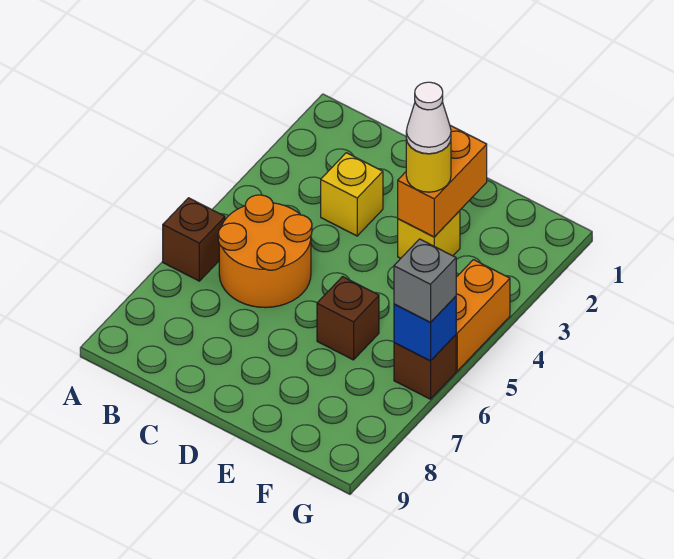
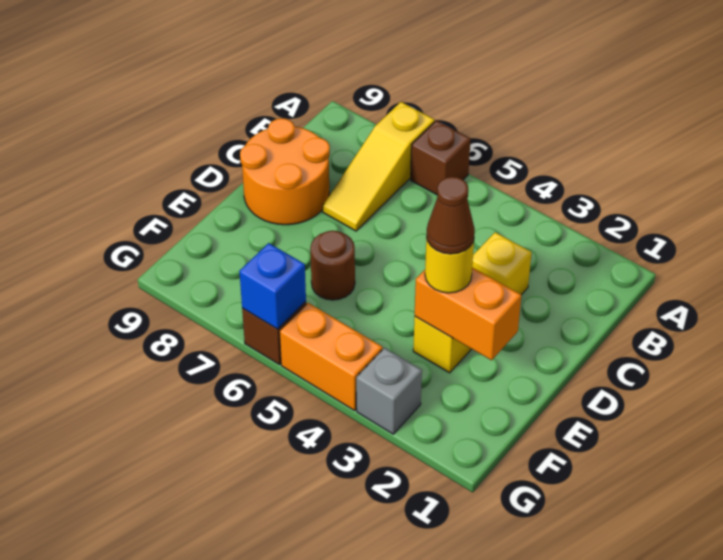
none -> yellow 1x3 slope [323,102,435,231]
orange 2x2 round brick [218,195,312,308] -> orange 2x2 round brick moved to [240,118,330,225]
white 1x1 cone [406,82,451,154] -> brown 1x1 cone [427,177,475,254]
brown 1x1 brick [317,277,379,360] -> brown 1x1 round brick [310,231,355,300]
grey 1x1 brick [394,239,456,323] -> grey 1x1 brick moved to [356,348,422,434]

